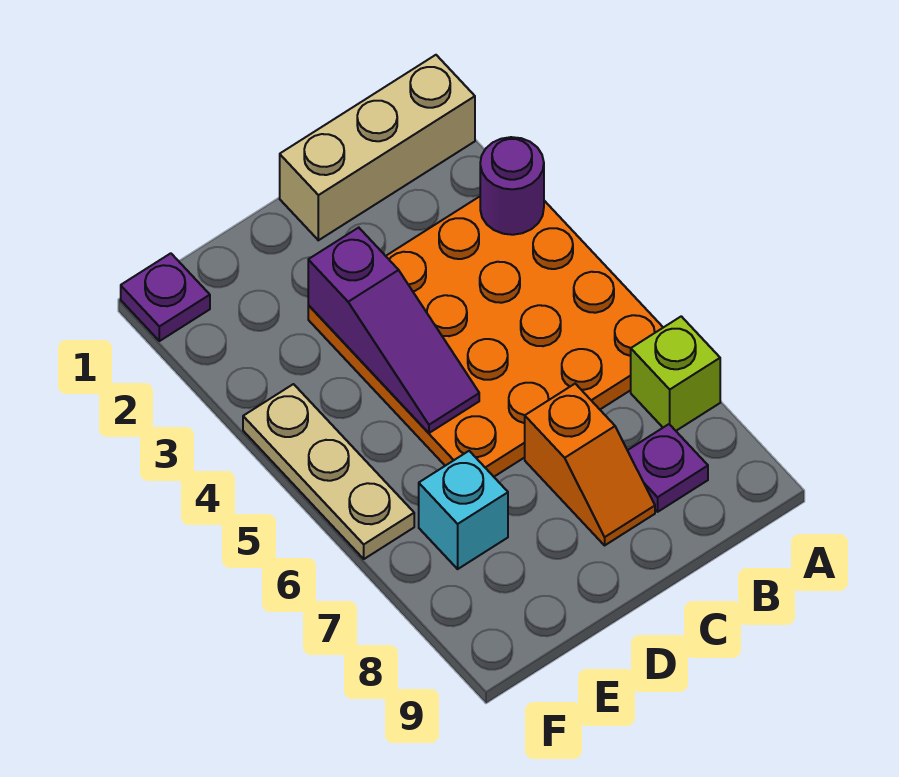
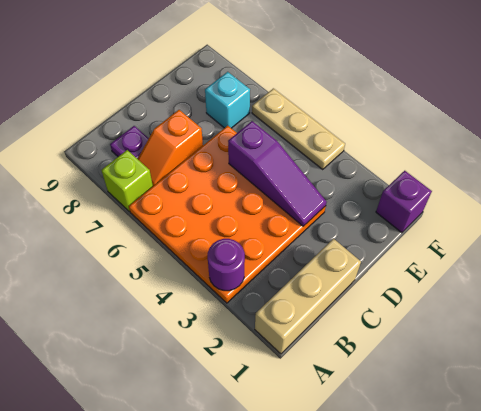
orange 1x2 slope [525,384,655,545] -> orange 1x2 slope turned to [138,110,203,186]
purple 1x3 slope [308,228,479,433] -> purple 1x3 slope turned to [228,121,327,226]
purple 1x1 plate [121,253,210,341] -> purple 1x1 brick [376,171,432,233]

